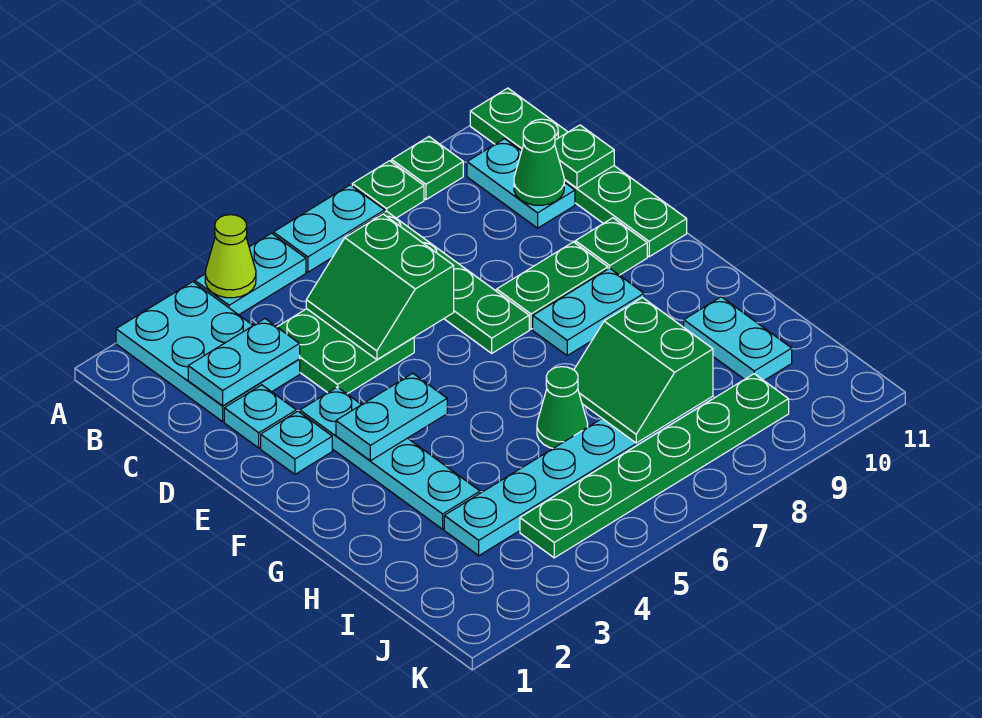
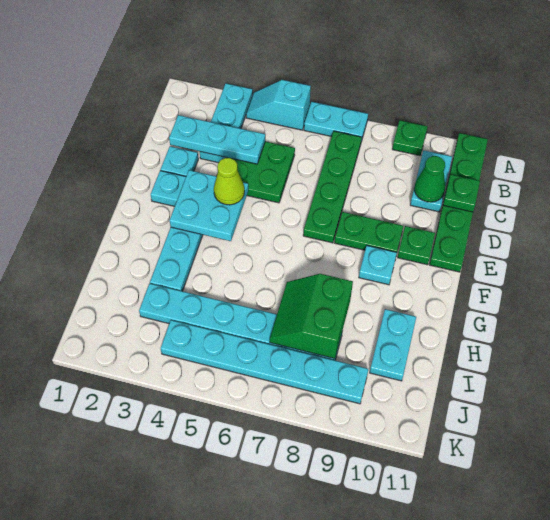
cyan 2x3 plate [116,282,300,422] -> cyan 1x3 plate [200,84,253,163]
cyan 1x2 plate [195,233,306,315] -> cyan 1x2 slope [246,80,311,130]
lime 1x1 cone [205,215,256,298] -> lime 1x1 cone moved to [214,158,245,205]
green 1x1 plate [352,161,424,218] -> none
cyan 1x2 plate [188,319,300,406] -> cyan 1x3 plate [169,115,265,164]
green 2x2 slope [306,214,454,360] -> none
cyan 1x2 plate [336,373,447,461] -> cyan 2x2 plate [169,170,248,241]
cyan 1x2 plate [533,268,644,355] -> cyan 1x1 plate [359,246,397,285]
green 1x1 cone [537,367,588,448] -> none
green 1x6 plate [520,374,789,558] -> cyan 1x6 plate [161,320,368,404]

